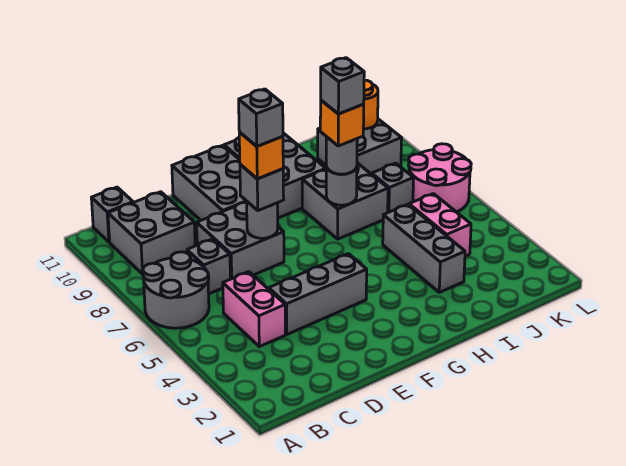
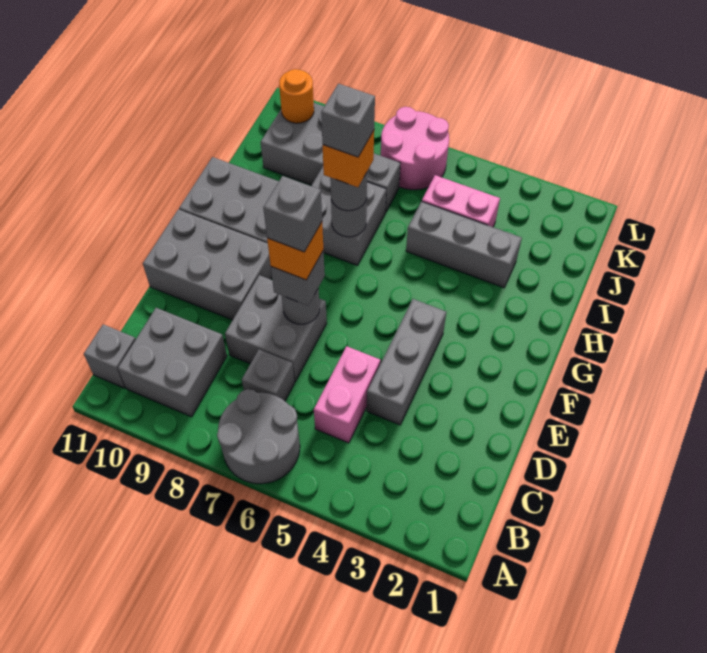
pink 1x2 brick [223,272,286,347] -> pink 1x2 brick turned to [314,346,381,443]

